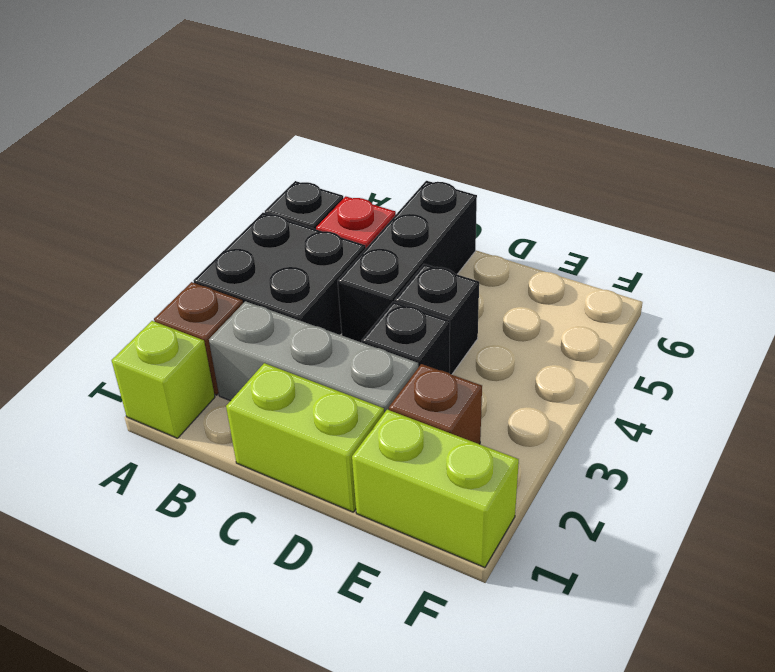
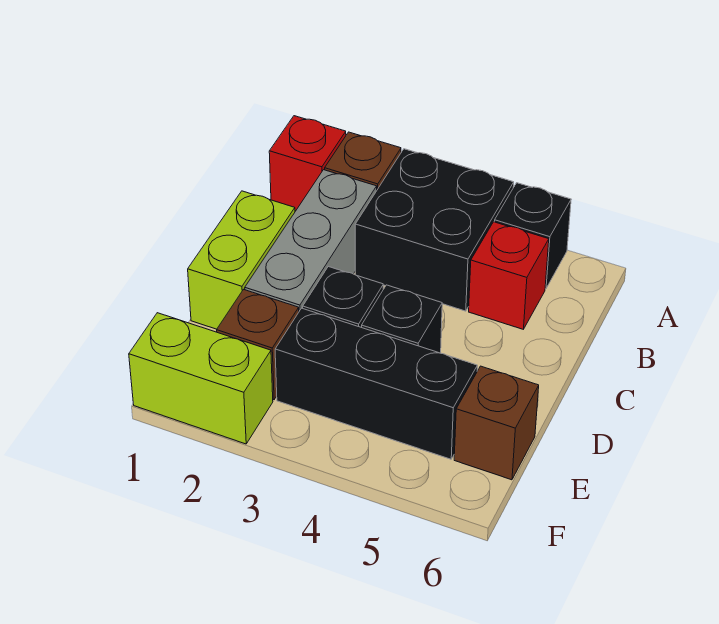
lime 1x1 brick [112,321,215,438] -> red 1x1 brick [269,116,346,211]
black 1x3 brick [338,181,477,342] -> black 1x3 brick moved to [275,308,477,459]
lime 1x2 brick [352,410,519,568] -> lime 1x2 brick turned to [129,313,273,444]
none -> brown 1x1 brick [454,366,539,480]

